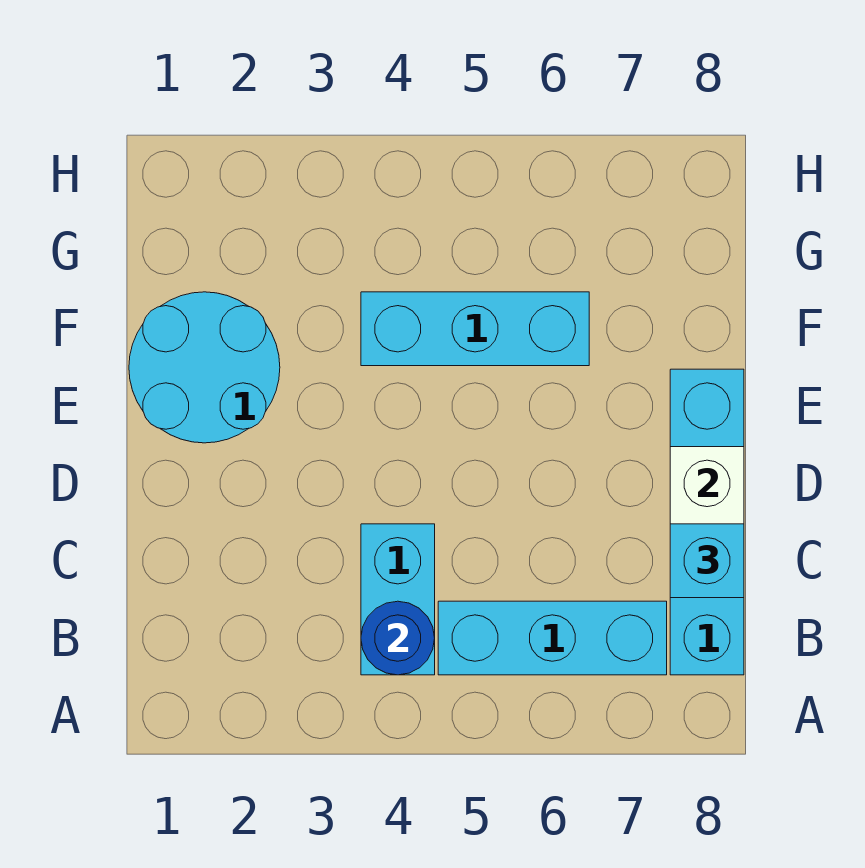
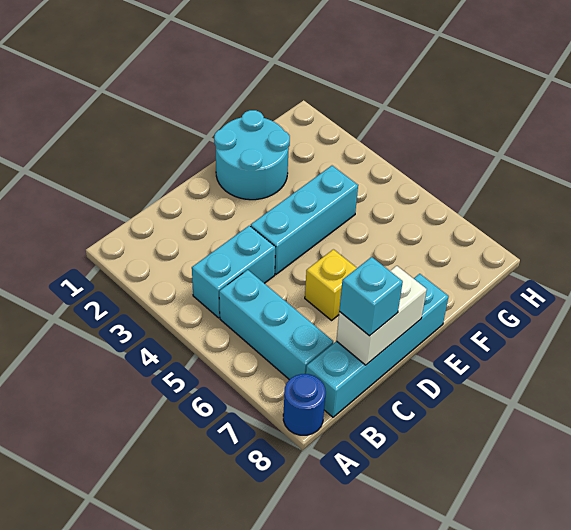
blue 1x1 round brick [361,601,435,675] -> blue 1x1 round brick moved to [283,374,326,435]
none -> yellow 1x1 brick [305,249,357,320]
cyan 1x3 brick [361,292,589,366] -> cyan 1x3 brick turned to [251,166,358,274]

